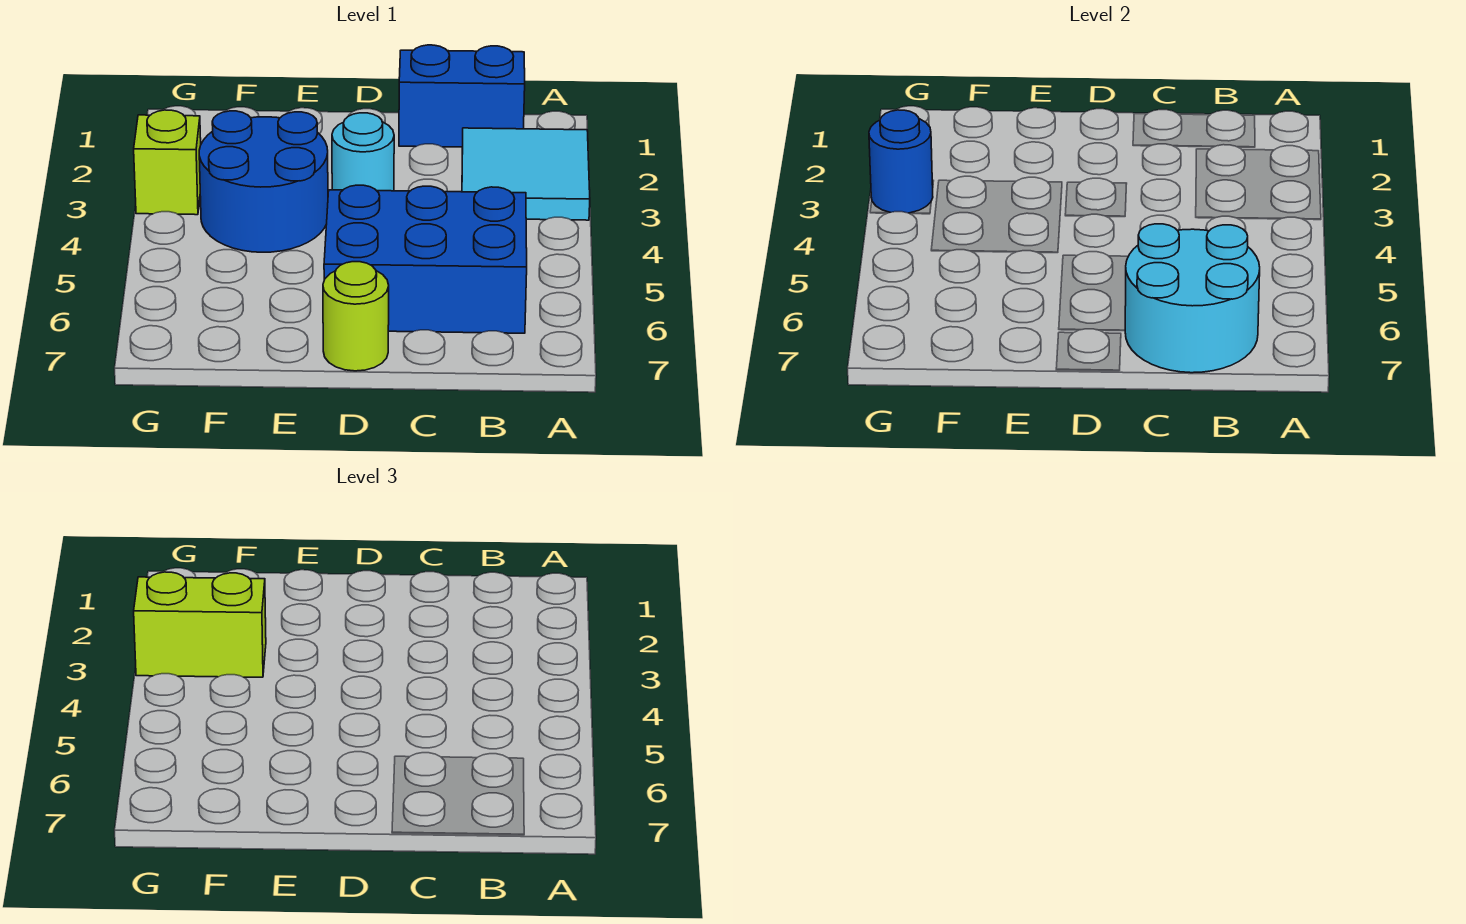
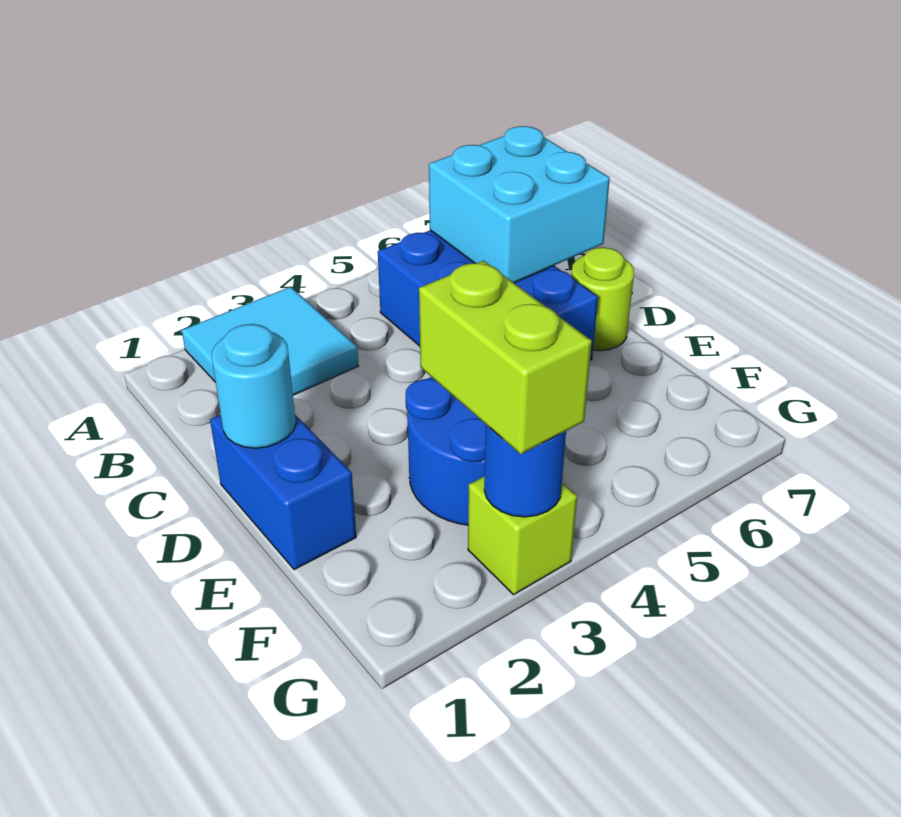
blue 1x2 brick [399,45,525,147] -> blue 1x2 brick moved to [210,415,356,570]
cyan 2x2 round brick [1125,224,1260,373] -> cyan 2x2 brick [429,126,610,283]
cyan 1x1 round brick [332,113,394,191] -> cyan 1x1 round brick moved to [212,324,296,448]

